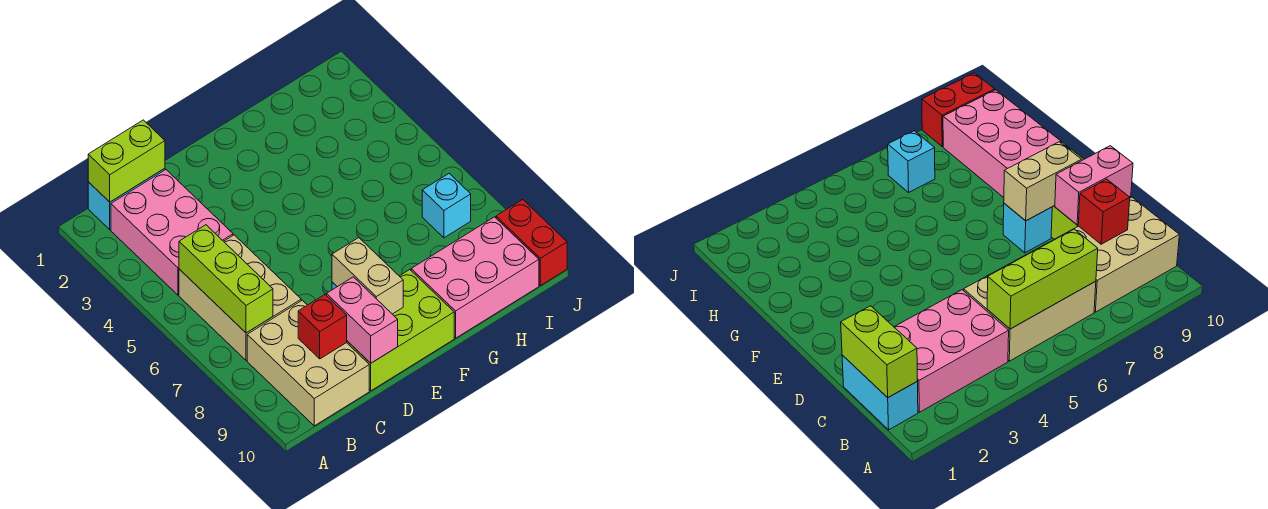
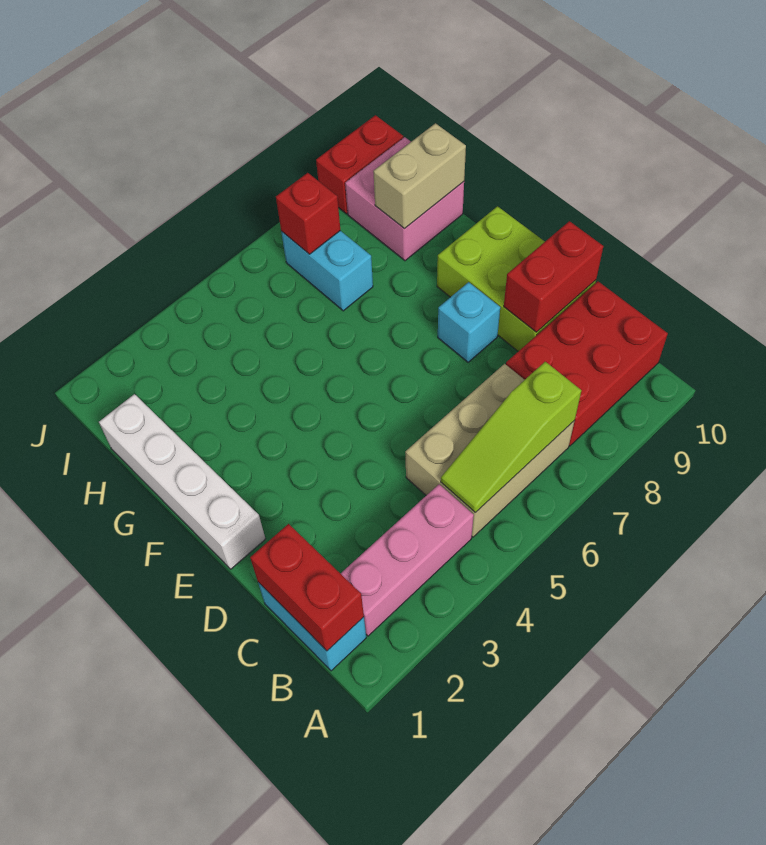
lime 1x2 brick [88,120,165,202] -> red 1x2 brick [250,524,364,651]
pink 2x3 brick [111,170,233,295] -> pink 1x3 brick [340,484,474,636]
lime 1x3 brick [179,225,273,333] -> lime 1x3 slope [441,362,581,513]
tan 2x3 brick [247,300,369,426] -> red 2x3 brick [506,281,668,446]
red 1x1 brick [298,295,347,359] -> red 1x1 brick moved to [276,173,340,254]
pink 1x2 brick [326,277,398,363] -> red 1x2 brick [504,221,603,332]
none -> white 1x4 brick [99,394,265,569]
tan 1x2 brick [332,238,403,314] -> tan 1x2 brick moved to [373,123,466,229]
pink 2x3 brick [411,217,539,338] -> pink 2x2 brick [345,137,464,261]
cyan 1x1 brick [422,174,471,238] -> cyan 1x2 brick [281,231,373,311]

